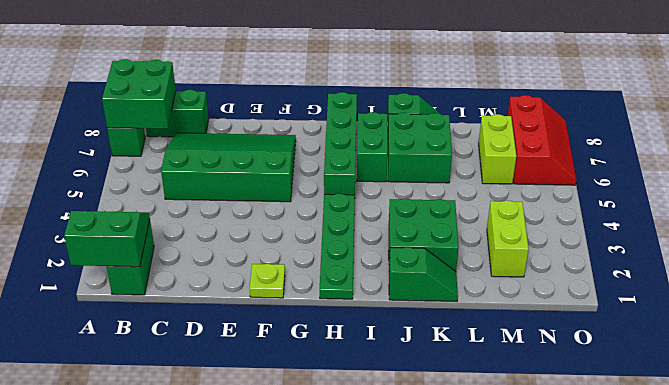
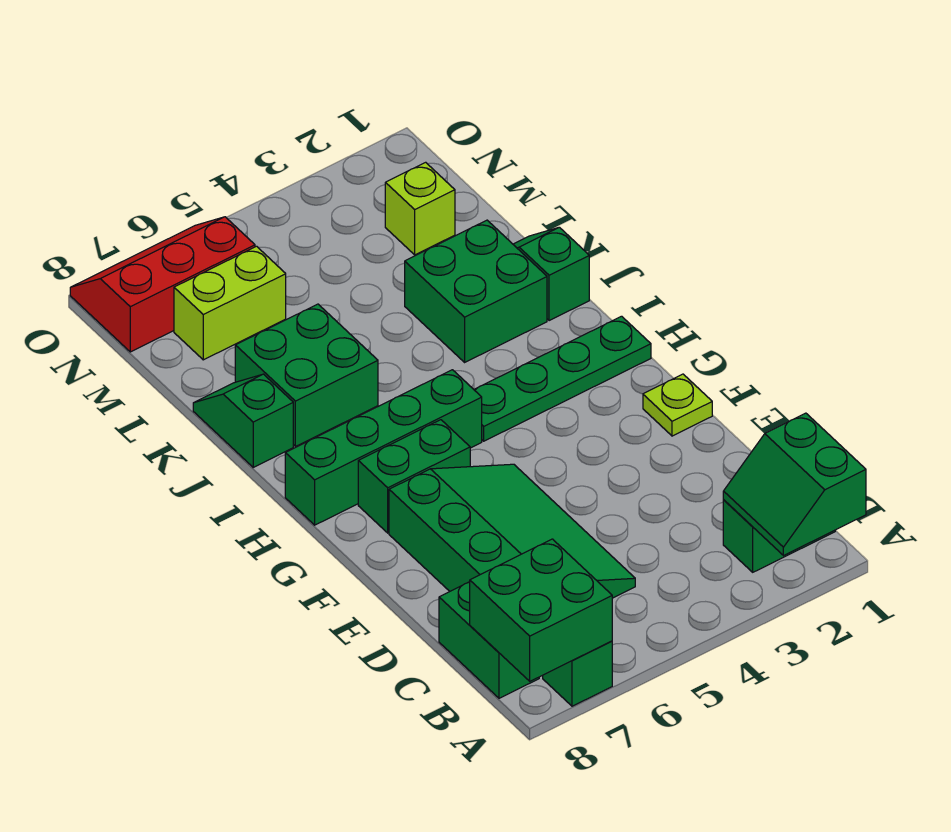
green 3x4 slope [161,133,296,202] -> green 3x4 slope turned to [389,464,635,598]
green 1x2 brick [357,112,388,182] -> green 1x2 brick moved to [358,420,470,533]
lime 1x2 brick [487,200,529,277] -> lime 1x1 brick [385,162,455,255]

